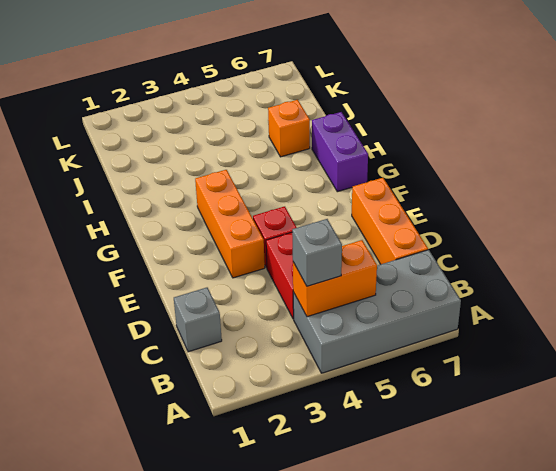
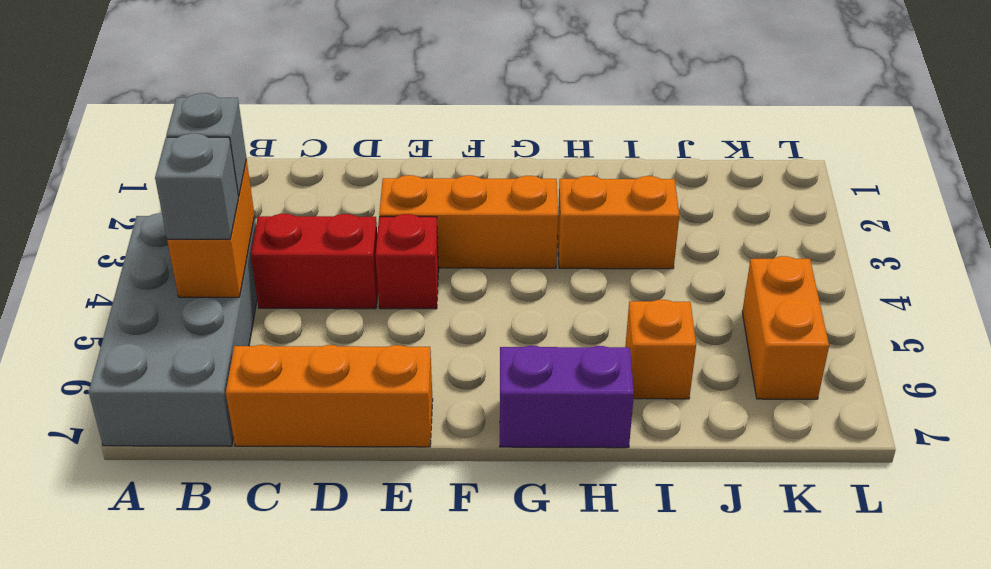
grey 1x1 brick [174,288,222,352] -> grey 1x1 brick moved to [155,133,239,239]
none -> orange 1x2 brick [558,176,679,269]
none -> orange 1x2 brick [742,256,829,399]

